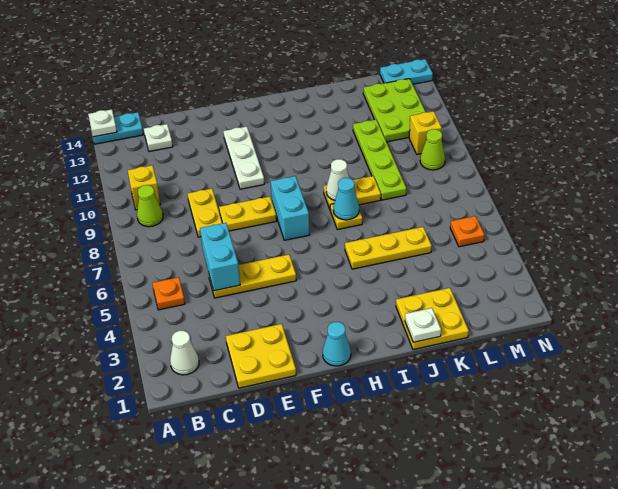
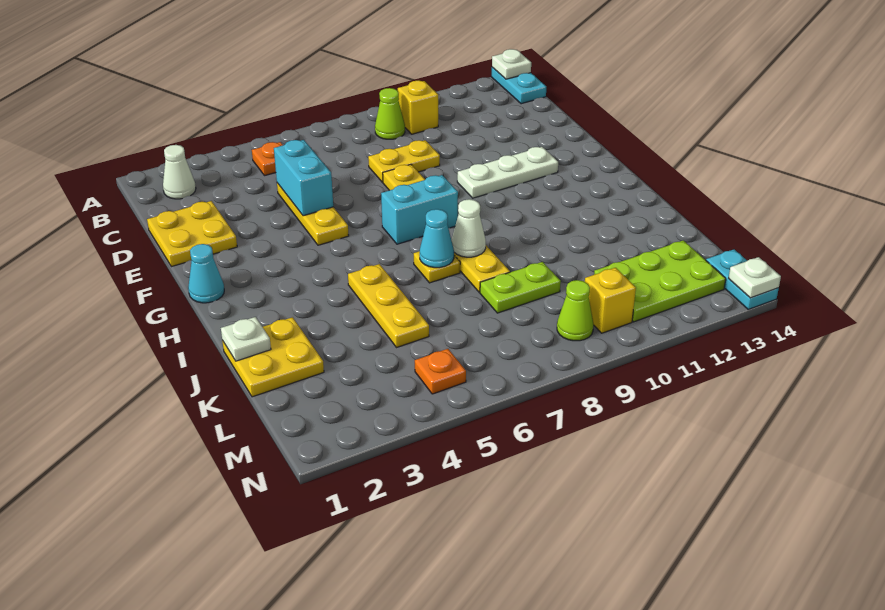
white 1x1 plate [144,124,173,152] -> white 1x1 plate moved to [729,257,781,298]
cyan 1x2 brick [200,223,240,291] -> cyan 1x2 brick turned to [274,140,333,216]
lime 1x4 plate [353,120,406,200] -> lime 1x2 plate [480,262,561,313]

